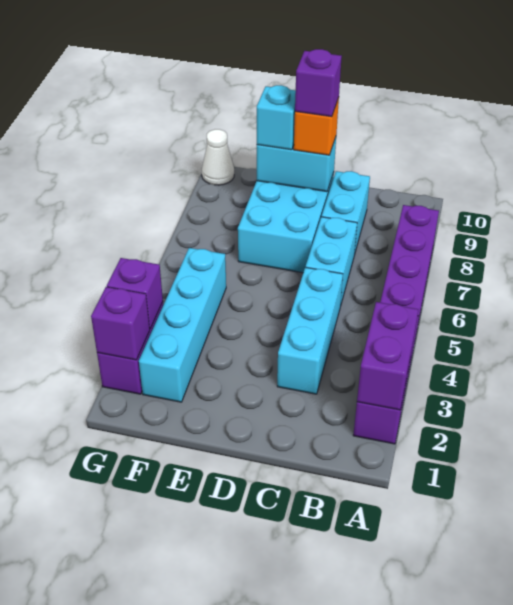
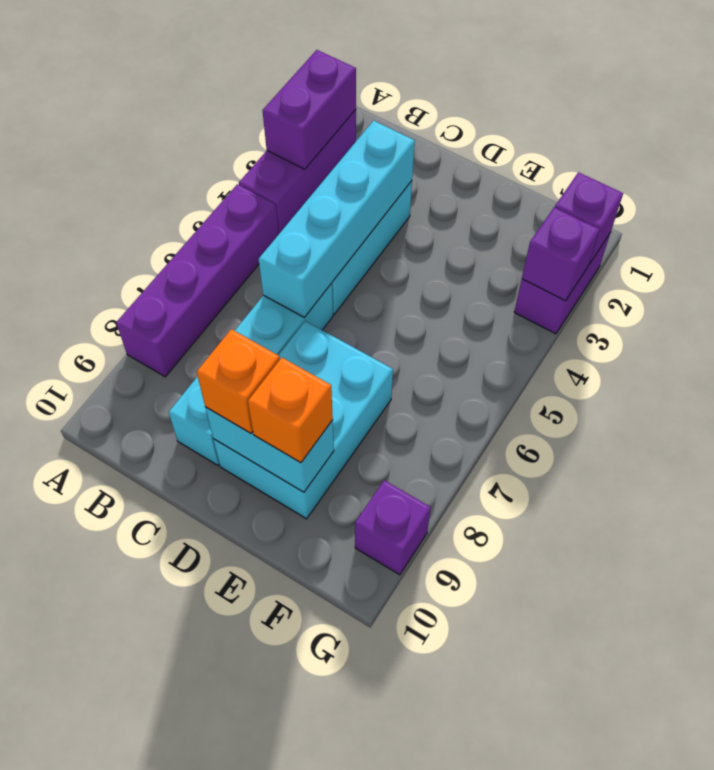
purple 1x1 brick [295,49,342,117] -> purple 1x1 brick moved to [355,480,431,575]
cyan 1x1 brick [257,85,296,150] -> orange 1x1 brick [248,358,333,463]
cyan 1x4 brick [139,248,226,402] -> cyan 1x4 brick moved to [259,121,415,317]
white 1x1 cone [202,129,234,185] -> none

